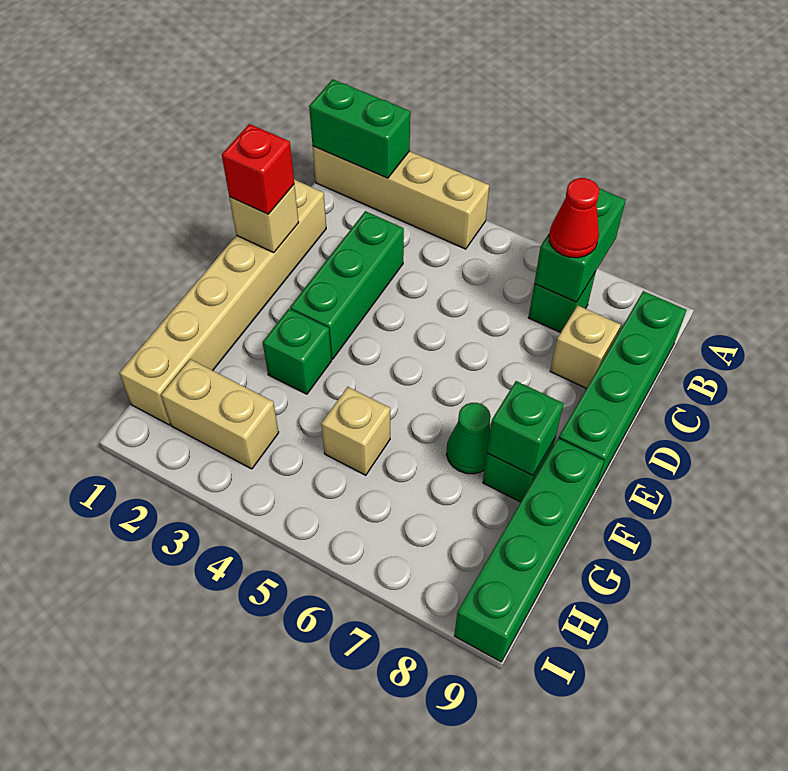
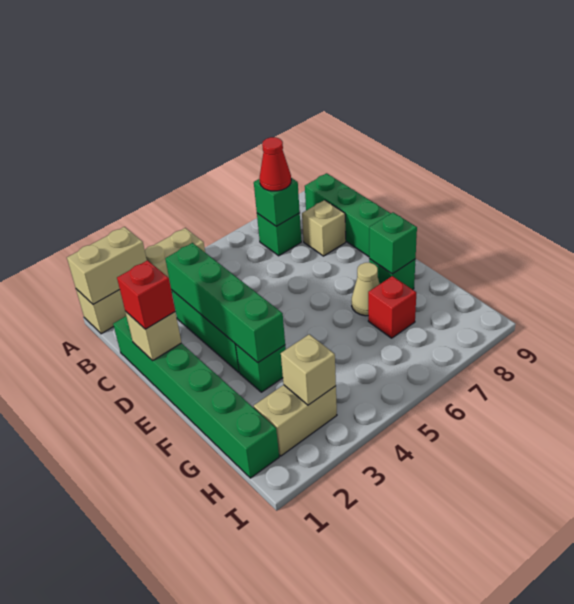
green 1x2 brick [309,79,410,178] -> tan 1x2 brick [67,227,147,304]
green 1x2 brick [534,188,626,302] -> green 1x1 brick [254,178,300,226]
tan 1x6 brick [119,180,326,425] -> green 1x6 brick [113,316,279,478]
green 1x1 cone [446,403,491,474] -> tan 1x1 cone [352,263,380,316]
green 1x4 brick [454,438,604,662] -> green 1x4 brick moved to [165,243,285,363]
tan 1x1 brick [321,387,390,475] -> tan 1x1 brick moved to [281,334,336,405]
none -> red 1x1 brick [368,276,416,338]

